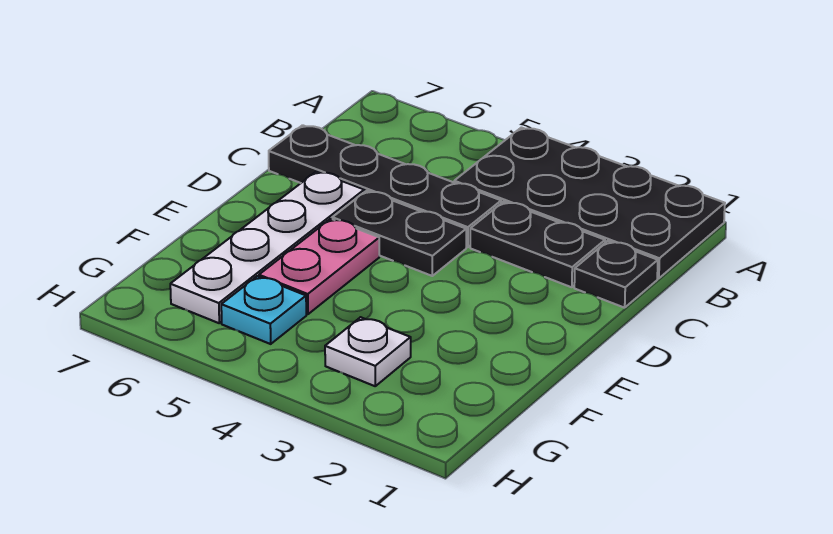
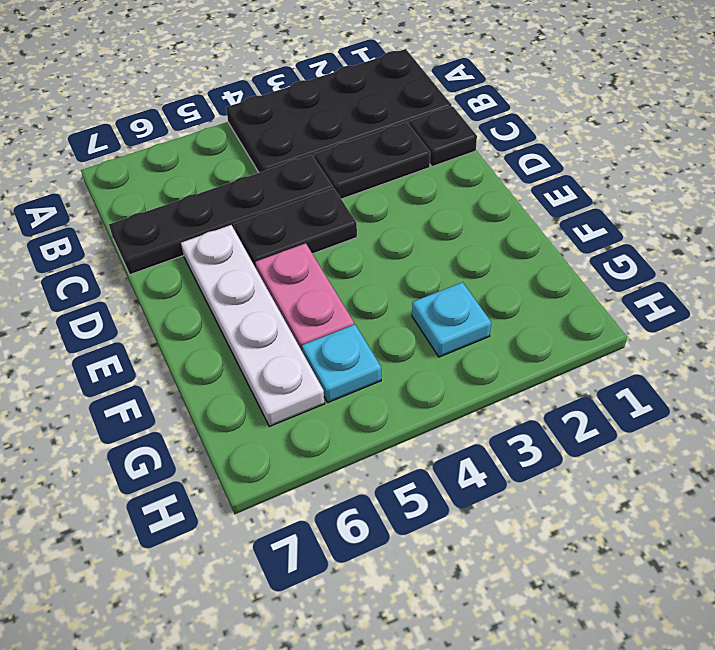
white 1x1 plate [325,317,411,386] -> cyan 1x1 plate [412,282,491,357]

